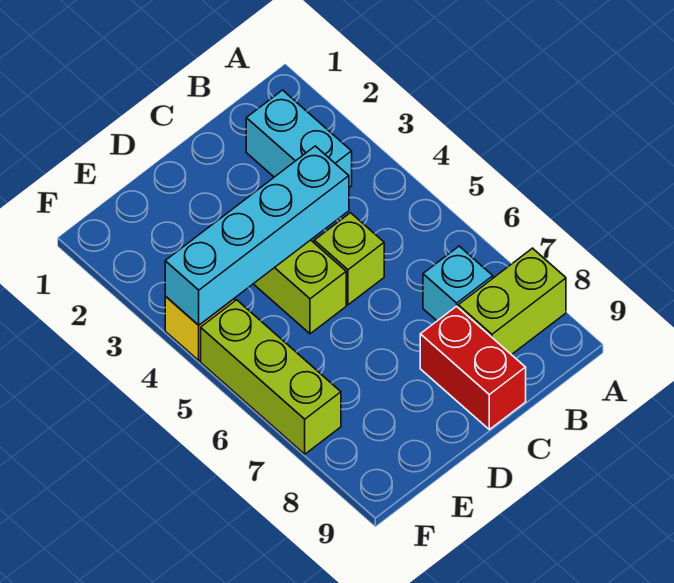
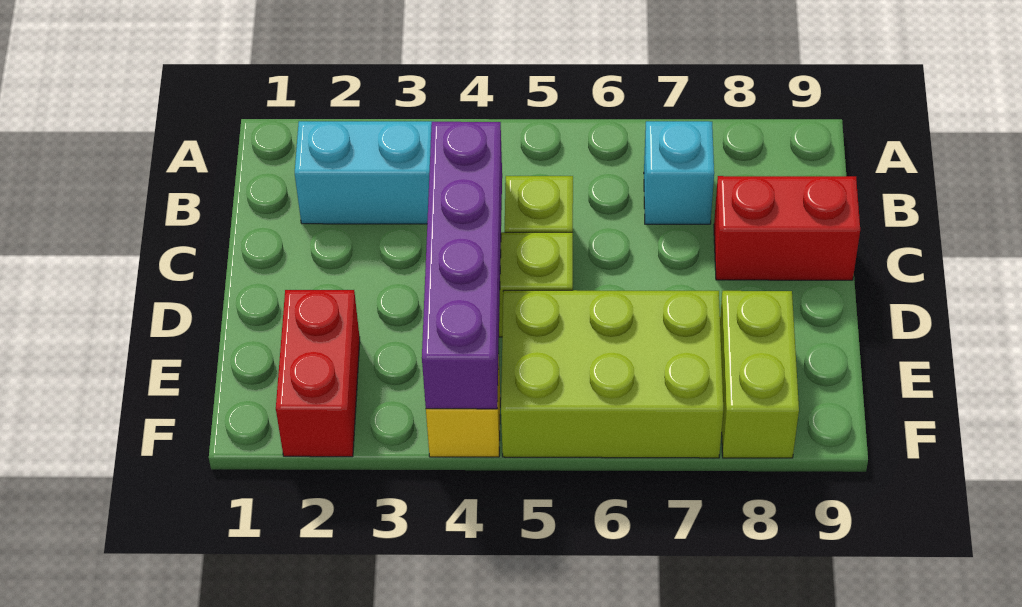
lime 1x2 brick [458,248,566,355] -> lime 1x2 brick moved to [720,291,799,458]
cyan 1x4 brick [165,146,349,325] -> purple 1x4 brick [422,122,502,409]
none -> red 1x2 brick [276,290,360,457]
lime 1x3 brick [201,300,341,454] -> lime 2x3 brick [501,290,723,458]

